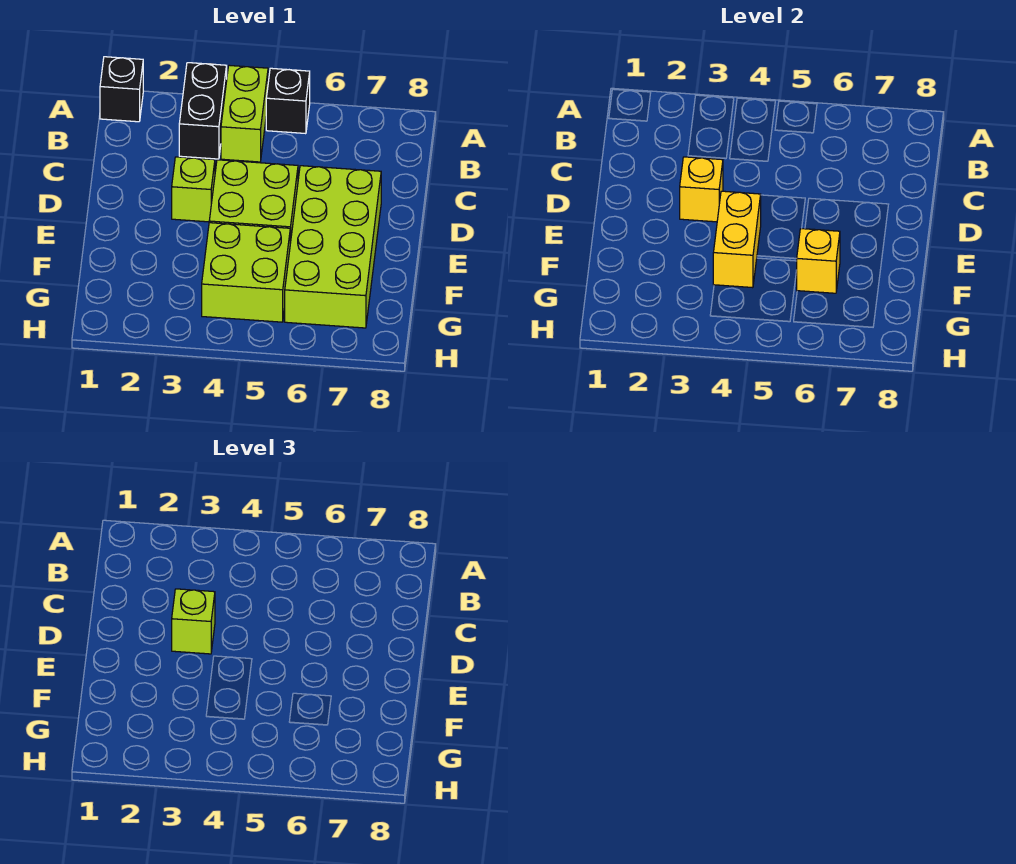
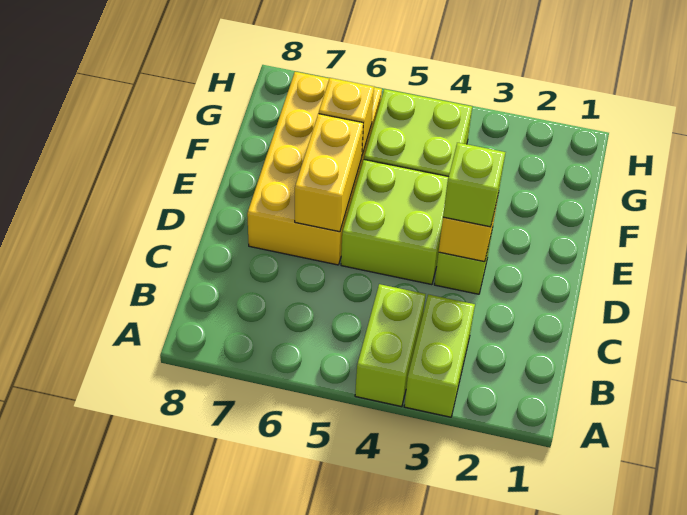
black 1x1 brick [100,57,143,122] -> none
black 1x2 brick [179,63,227,159] -> lime 1x2 brick [404,294,475,417]
black 1x1 brick [266,68,310,134] -> none
lime 2x4 brick [285,166,381,328] -> yellow 2x4 brick [247,72,382,265]
yellow 1x2 brick [713,191,761,288] -> yellow 1x2 brick moved to [295,114,363,232]

